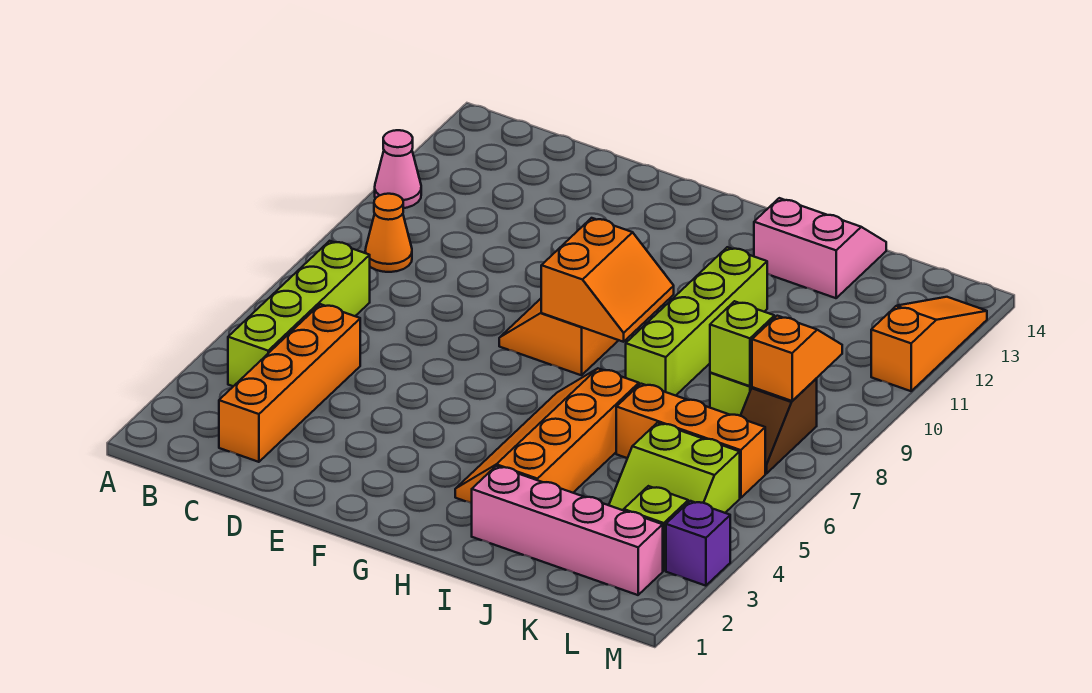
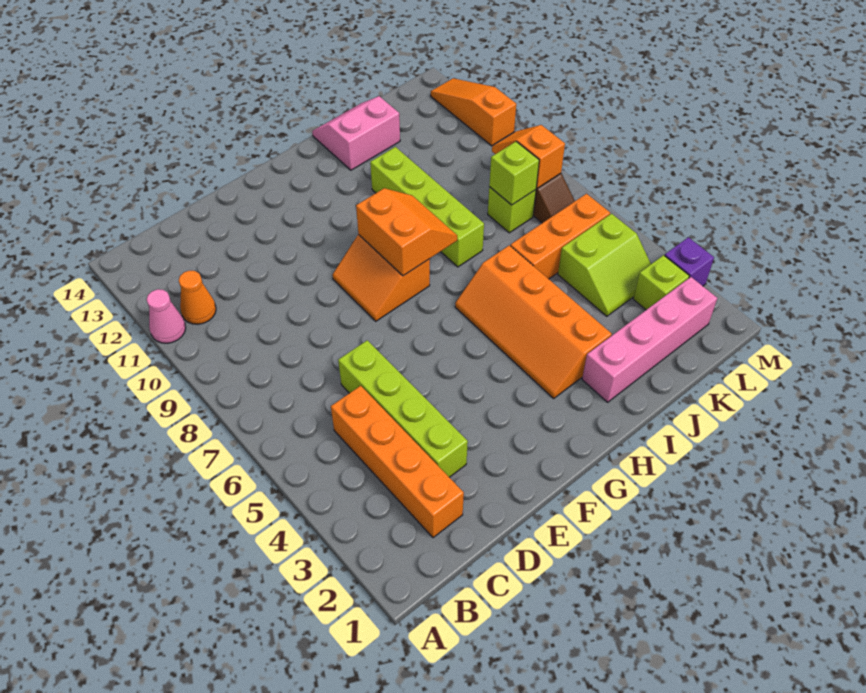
lime 1x4 brick [228,241,370,386] -> lime 1x4 brick moved to [338,340,468,477]
orange 1x1 cone [365,194,412,272] -> orange 1x1 cone moved to [179,271,216,324]

